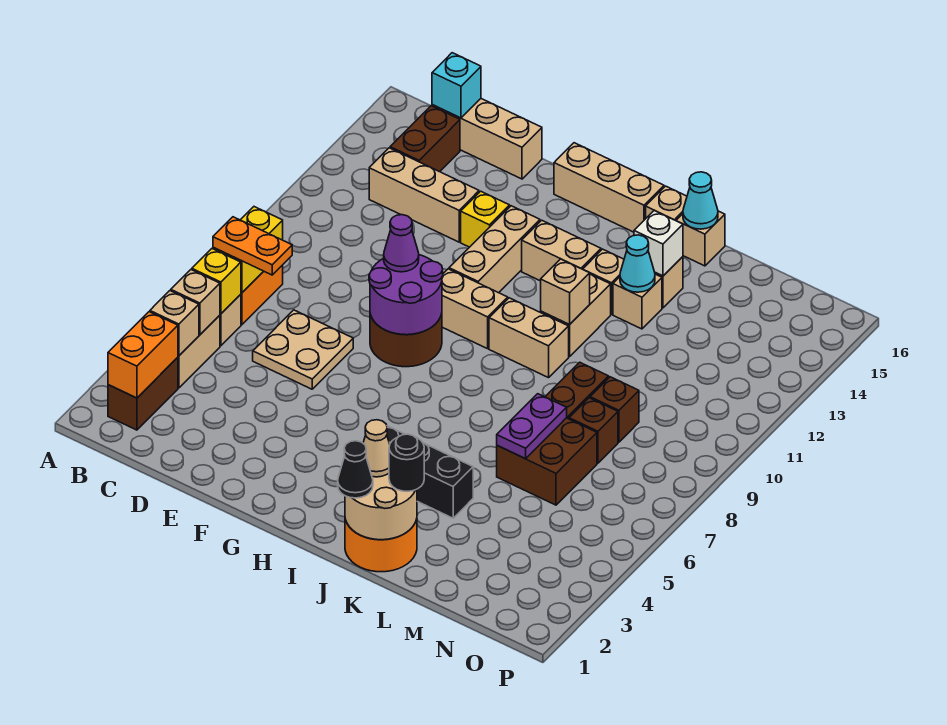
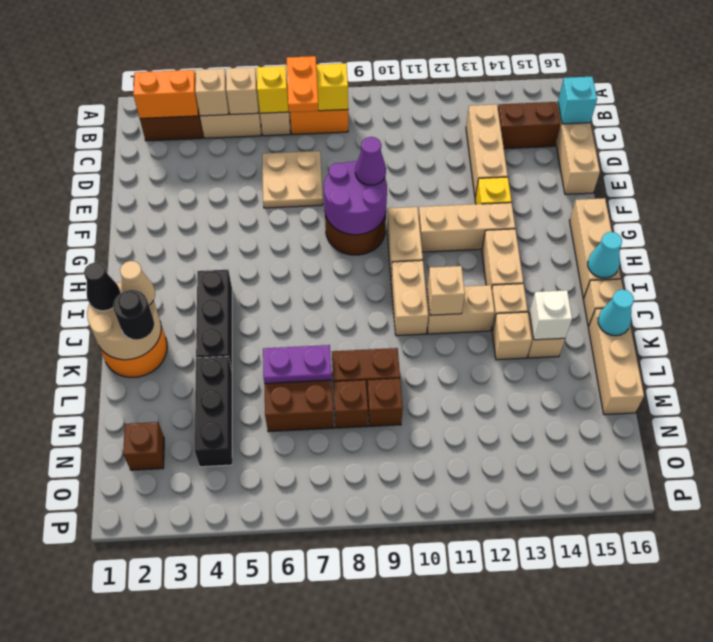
cyan 1x1 cone [620,235,655,292] -> cyan 1x1 cone moved to [588,232,622,278]
tan 1x1 brick [676,211,725,266] -> tan 1x3 brick [588,309,644,415]
none -> black 1x3 brick [195,356,232,467]
none -> brown 1x1 brick [123,422,164,470]

